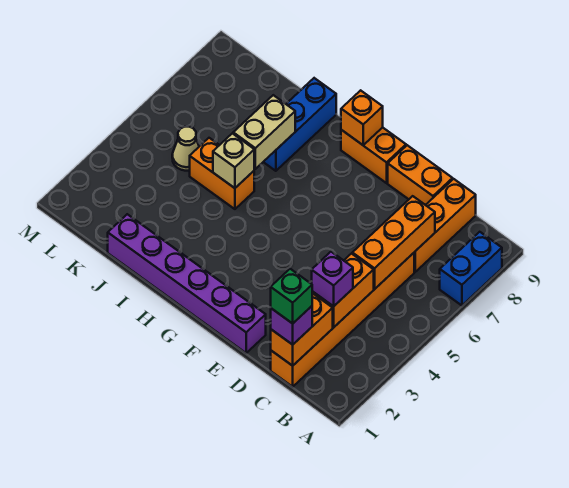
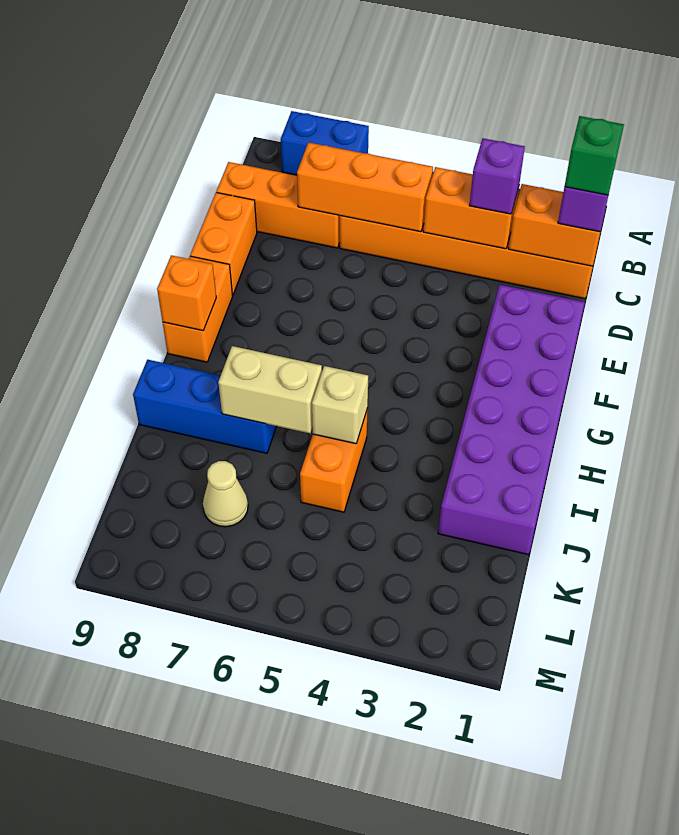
purple 1x6 brick [108,214,266,353] -> purple 2x6 brick [438,285,585,555]
tan 1x1 cone [172,127,199,171] -> tan 1x1 cone moved to [203,461,248,527]

